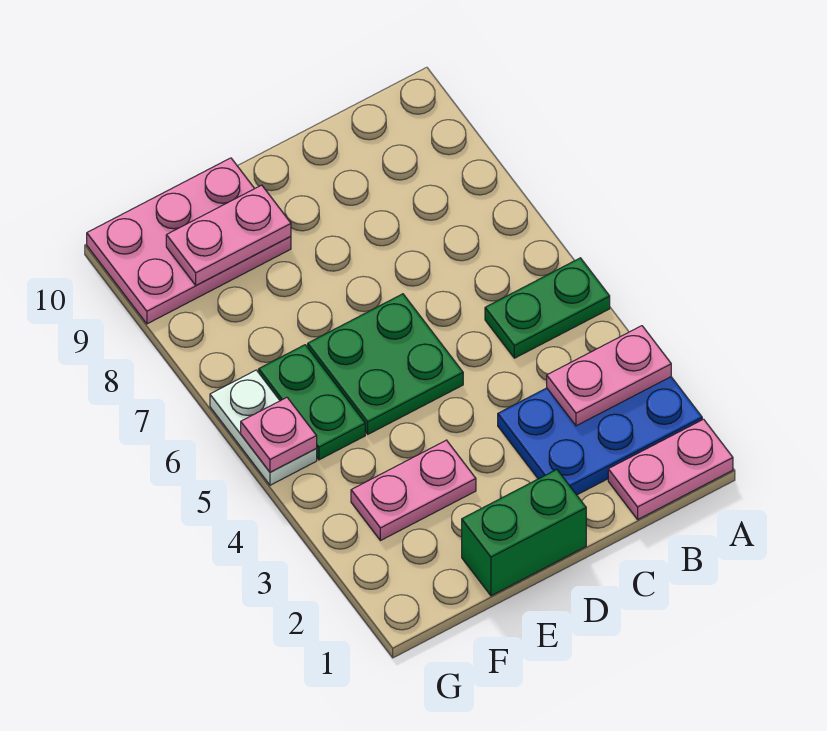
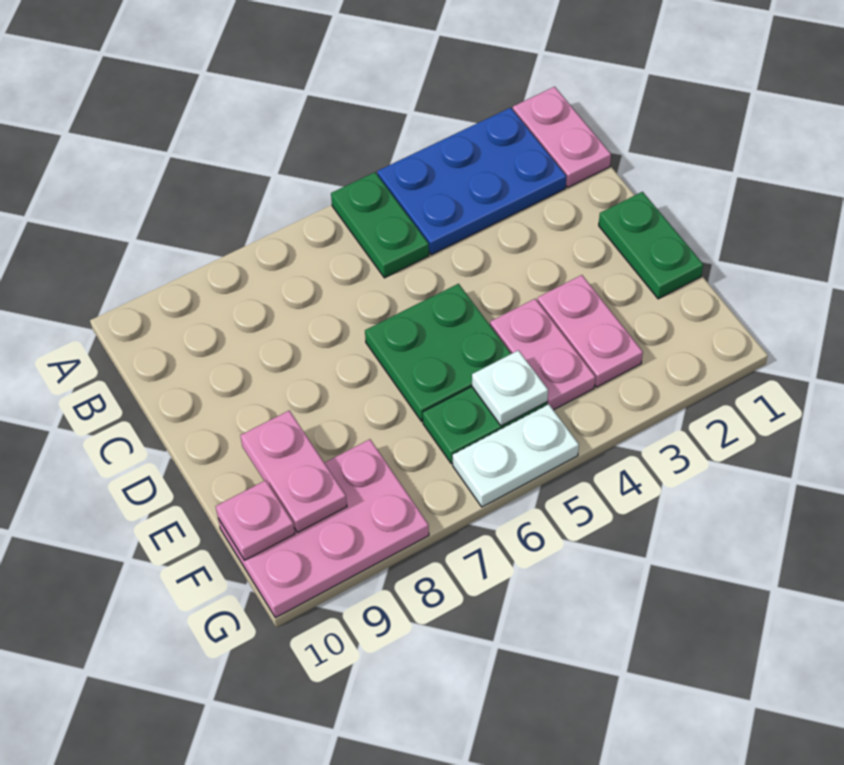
blue 2x3 plate [498,377,702,495] -> blue 2x3 plate turned to [377,108,566,255]
pink 1x2 plate [547,326,671,426] -> pink 1x2 plate moved to [490,299,595,410]
green 1x2 brick [462,470,586,596] -> green 1x2 plate [599,192,703,299]
pink 2x3 plate [87,158,291,324] -> pink 2x3 plate turned to [218,439,429,618]
none -> white 1x1 plate [472,350,548,426]
pink 1x1 plate [241,398,317,472] -> pink 1x1 plate moved to [216,480,295,560]

